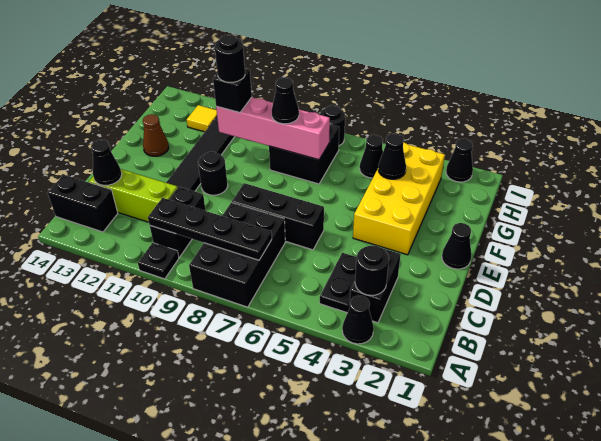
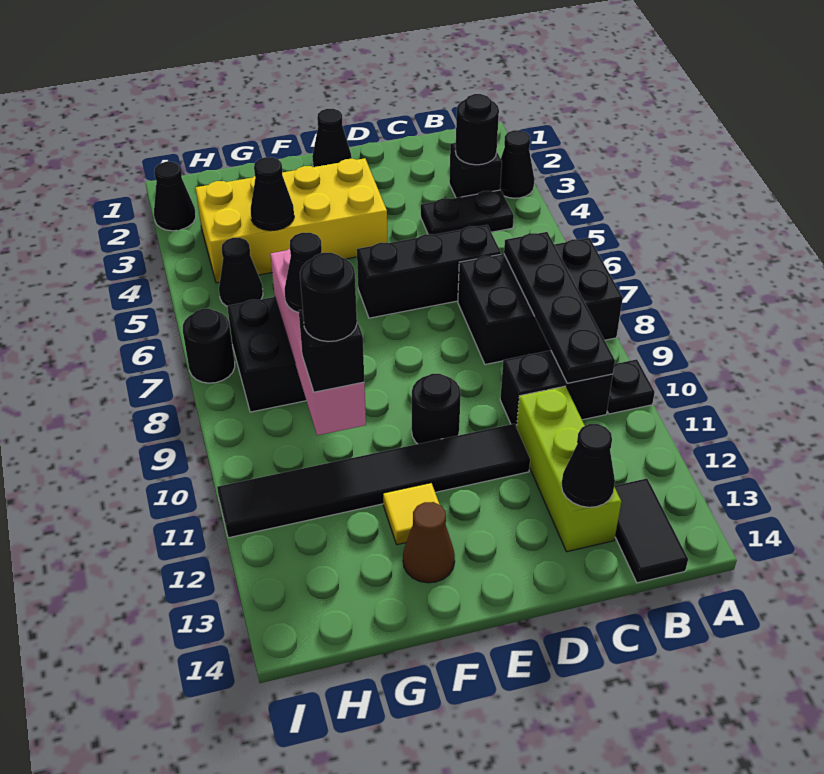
black 1x2 brick [350,245,401,323] -> black 1x1 brick [449,143,502,198]
black 1x2 brick [48,175,118,232] -> black 1x2 tile [614,479,688,583]
black 1x3 brick [232,183,324,250] -> black 1x3 brick turned to [357,225,501,318]
yellow 1x1 tile [187,105,217,132] -> yellow 1x1 tile moved to [383,483,439,545]

